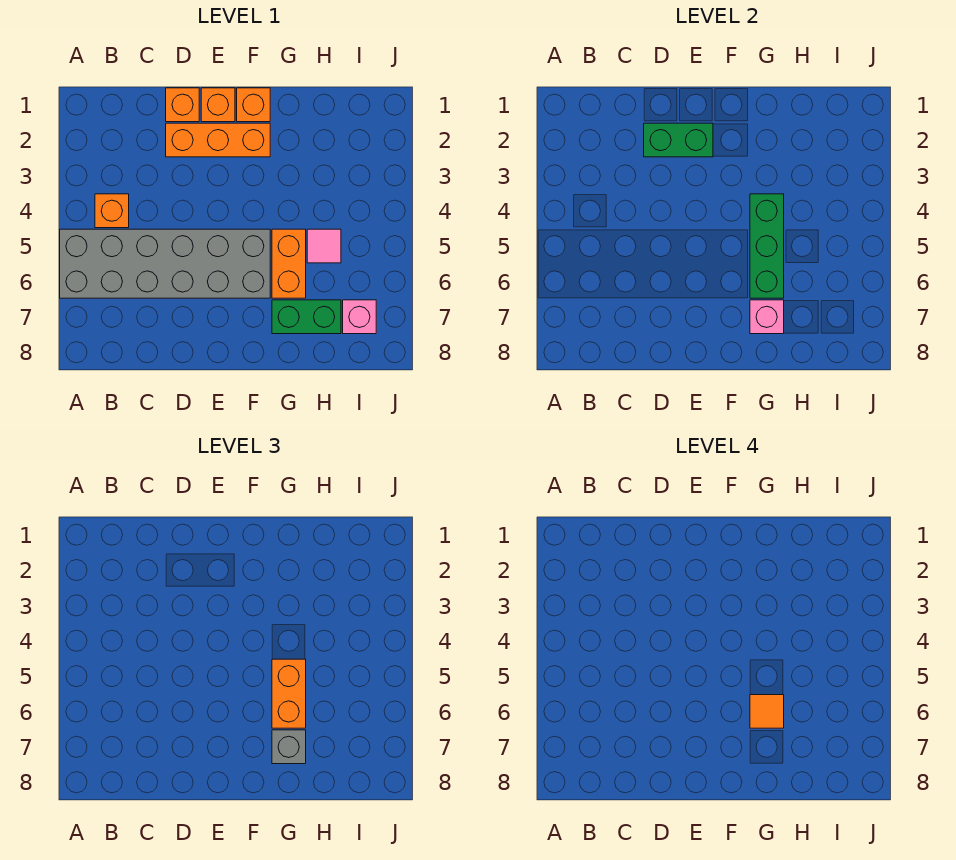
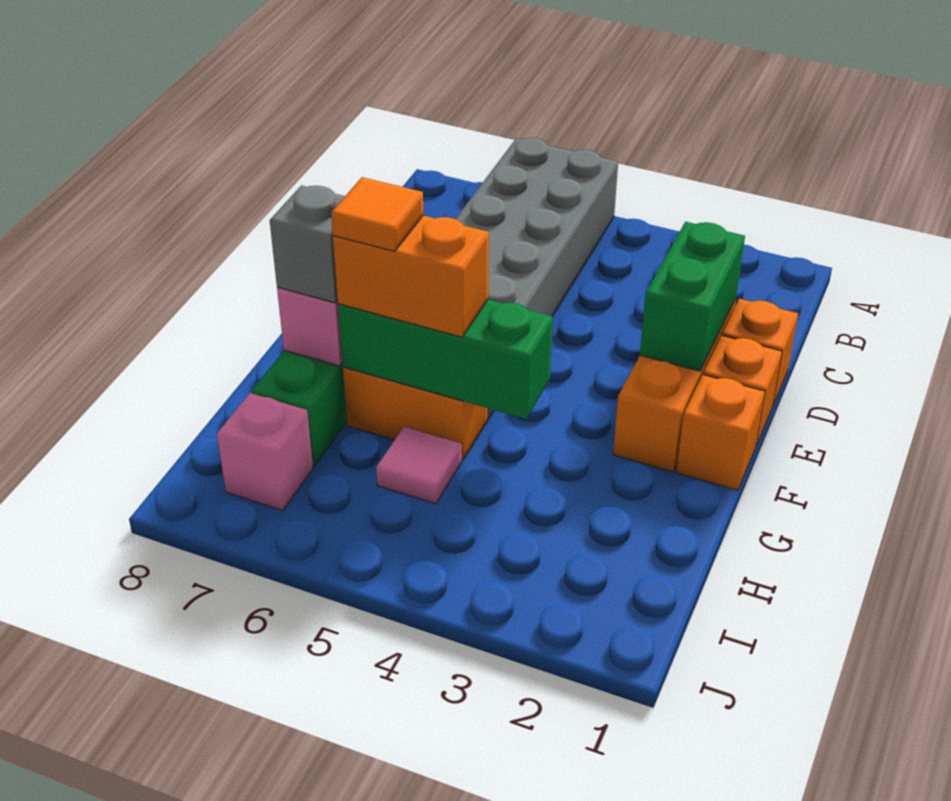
orange 1x1 brick [95,194,129,228] -> none

